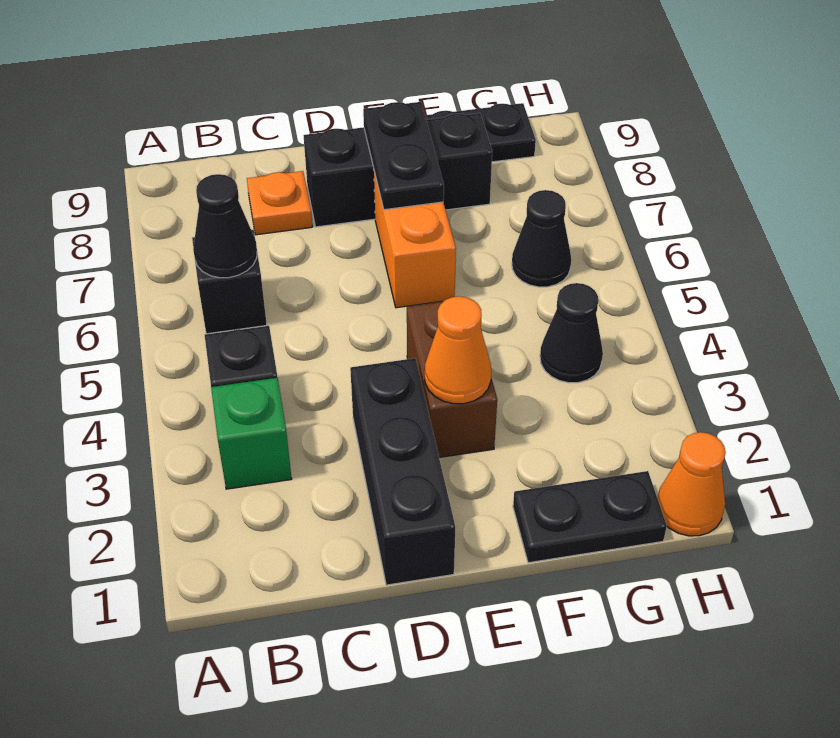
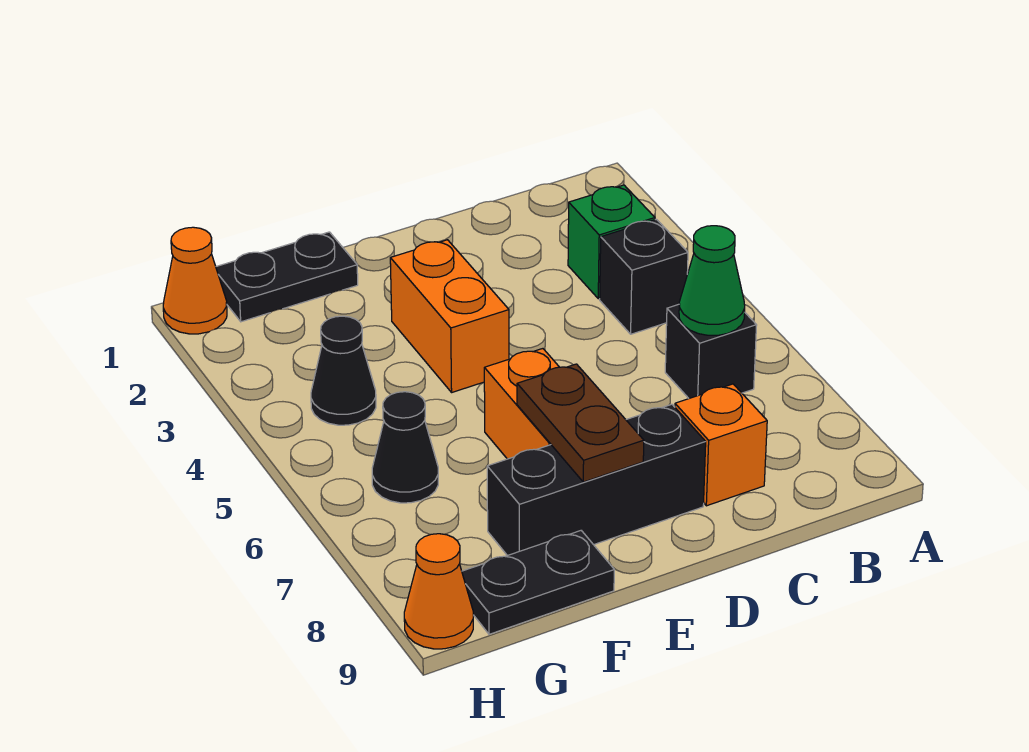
black 1x1 cone [193,174,257,278] -> green 1x1 cone [679,226,745,335]
orange 1x1 plate [247,171,312,235] -> orange 1x1 brick [675,384,767,506]
black 1x3 brick [350,358,455,585] -> none
brown 1x2 brick [407,301,497,457] -> orange 1x2 brick [390,240,509,392]
orange 1x1 cone [425,296,491,404] -> orange 1x1 cone moved to [404,534,473,649]
black 1x2 plate [363,102,444,210] -> brown 1x2 plate [517,364,644,482]

